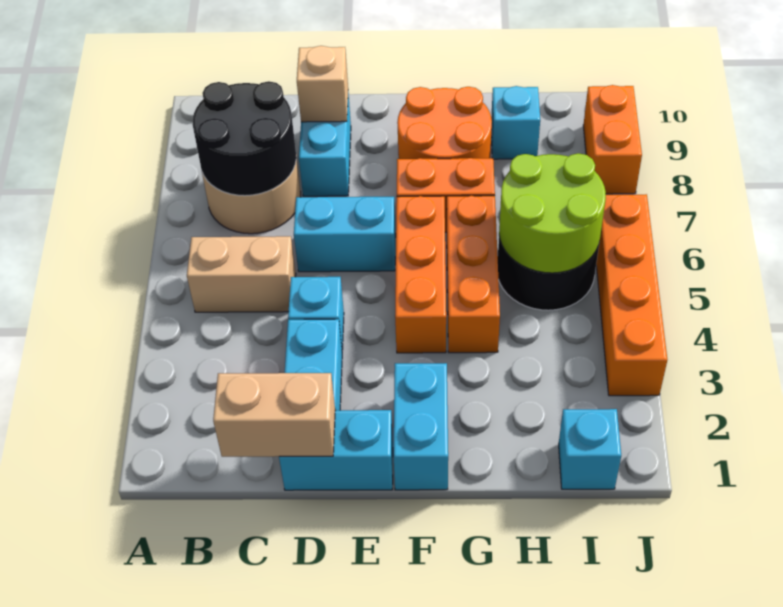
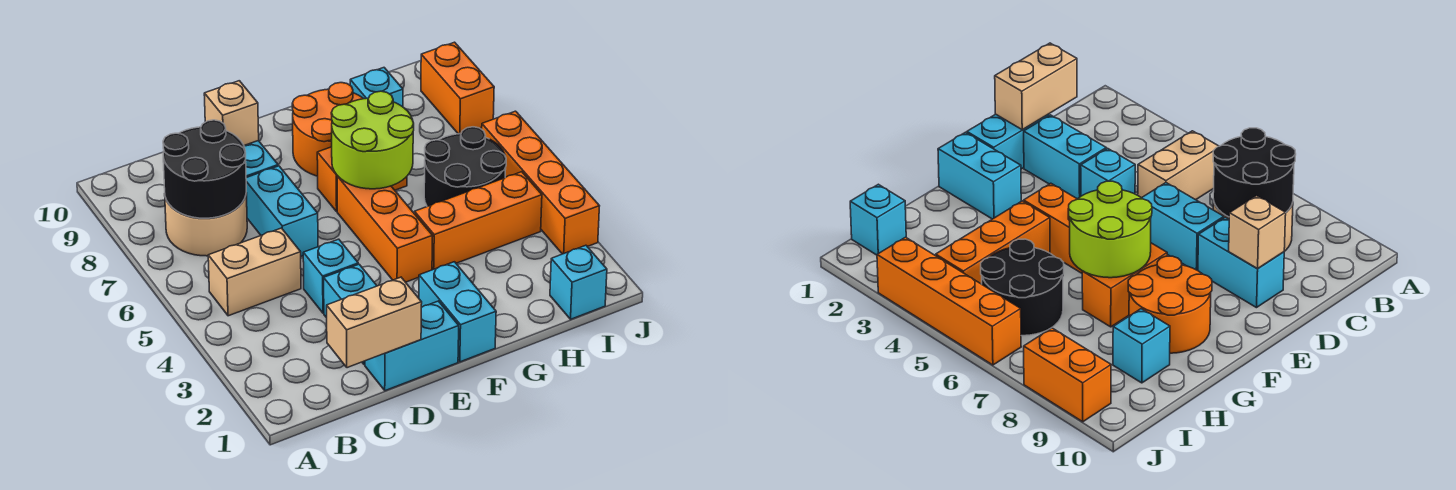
cyan 1x2 brick [294,197,396,272] -> cyan 1x2 brick turned to [246,166,318,256]
orange 1x3 brick [447,196,500,353] -> orange 1x3 brick turned to [415,172,542,270]
lime 2x2 round brick [499,153,606,273] -> lime 2x2 round brick moved to [331,91,414,189]

